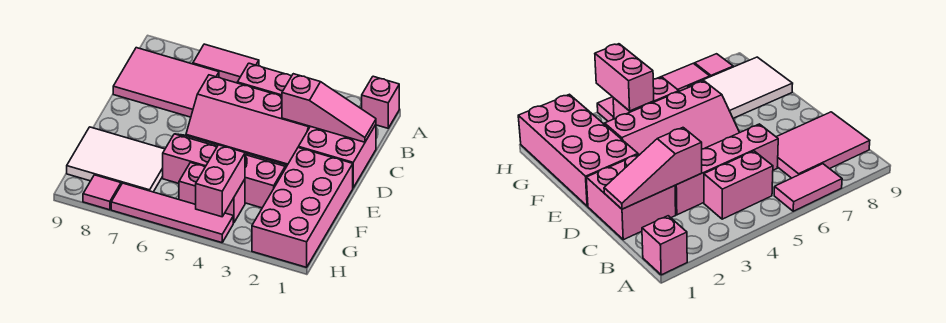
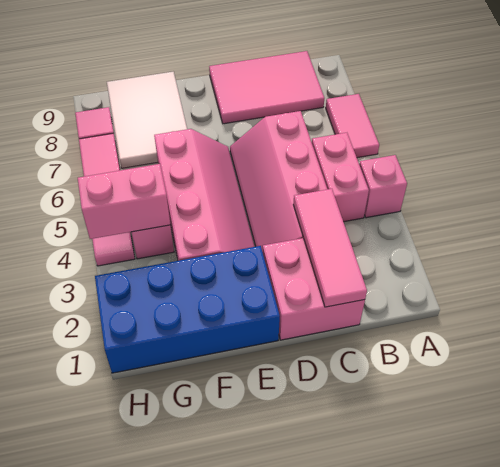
pink 1x1 brick [362,76,399,128] -> pink 1x1 brick moved to [359,155,407,218]
pink 2x3 tile [113,48,219,117] -> pink 2x3 tile turned to [209,51,324,124]
pink 1x3 slope [282,74,376,142] -> pink 1x3 tile [293,189,367,307]
pink 2x4 brick [252,148,353,267] -> blue 2x4 brick [95,246,280,373]

